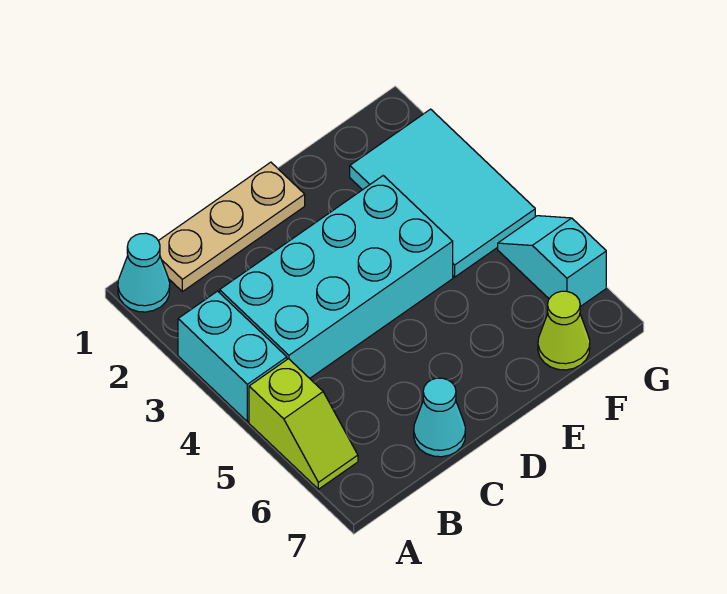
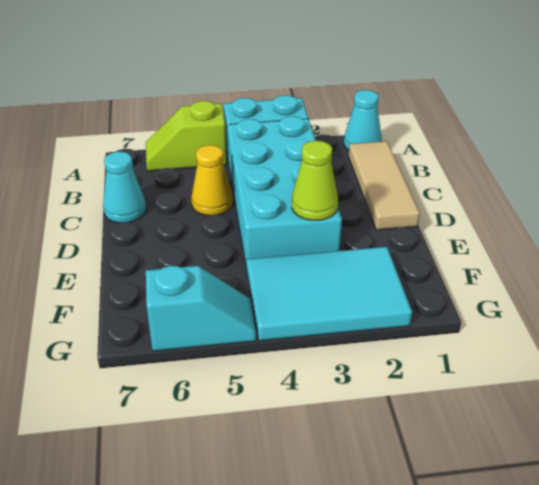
tan 1x3 plate [159,162,305,292] -> tan 1x3 tile [349,141,420,230]
none -> yellow 1x1 cone [191,145,233,216]
lime 1x1 cone [538,291,590,370] -> lime 1x1 cone moved to [292,141,338,220]

